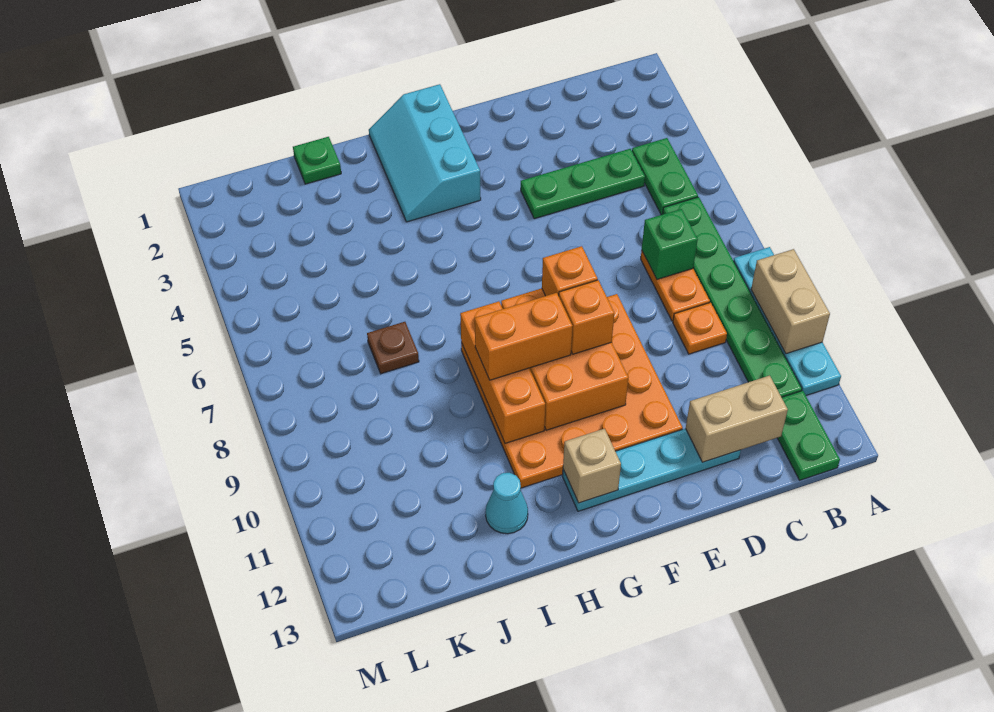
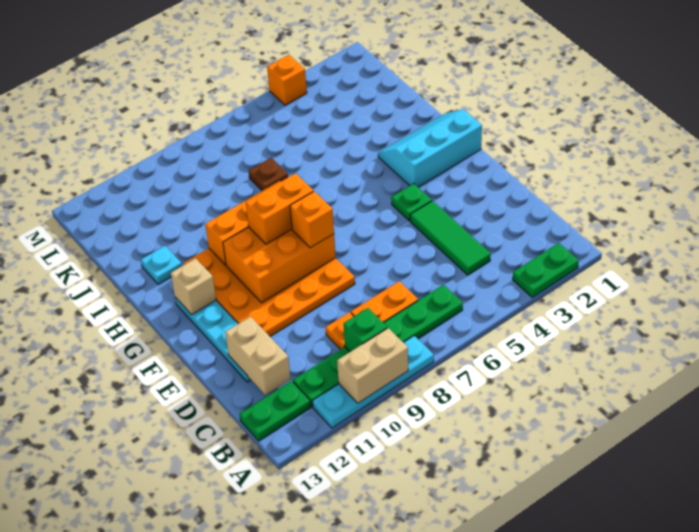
green 1x2 plate [632,138,698,215] -> green 1x2 plate moved to [513,243,579,297]
green 1x3 plate [521,149,645,219] -> green 1x3 tile [410,201,491,275]
green 1x1 brick [642,209,698,279] -> green 1x1 brick moved to [343,308,387,352]
orange 1x1 brick [559,280,614,354] -> orange 1x1 brick moved to [267,55,307,105]
orange 1x2 brick [475,293,572,380] -> orange 1x2 brick turned to [246,173,313,244]
cyan 1x1 cone [486,473,528,534] -> cyan 1x1 plate [141,246,182,285]
green 1x1 plate [293,137,341,184] -> green 1x1 plate moved to [391,184,432,221]

